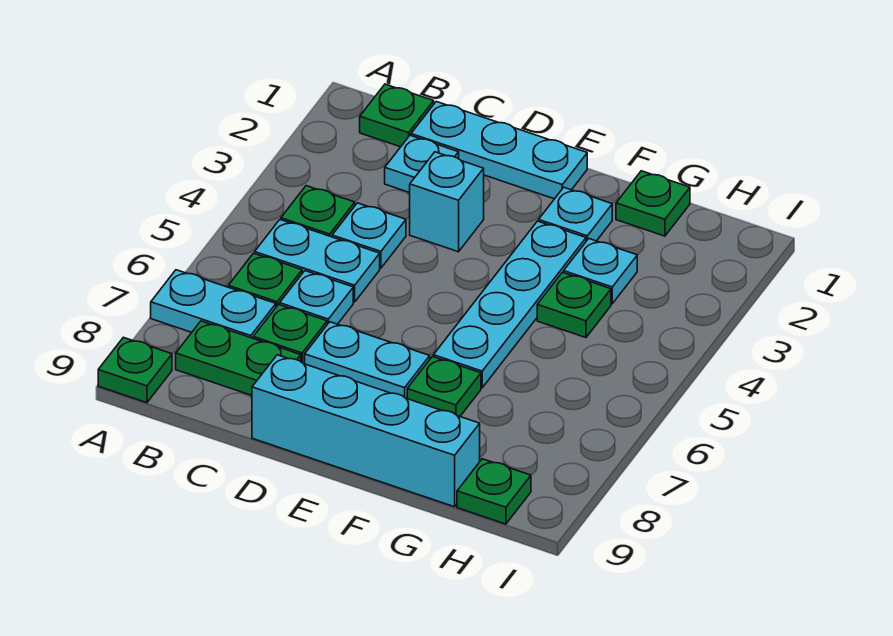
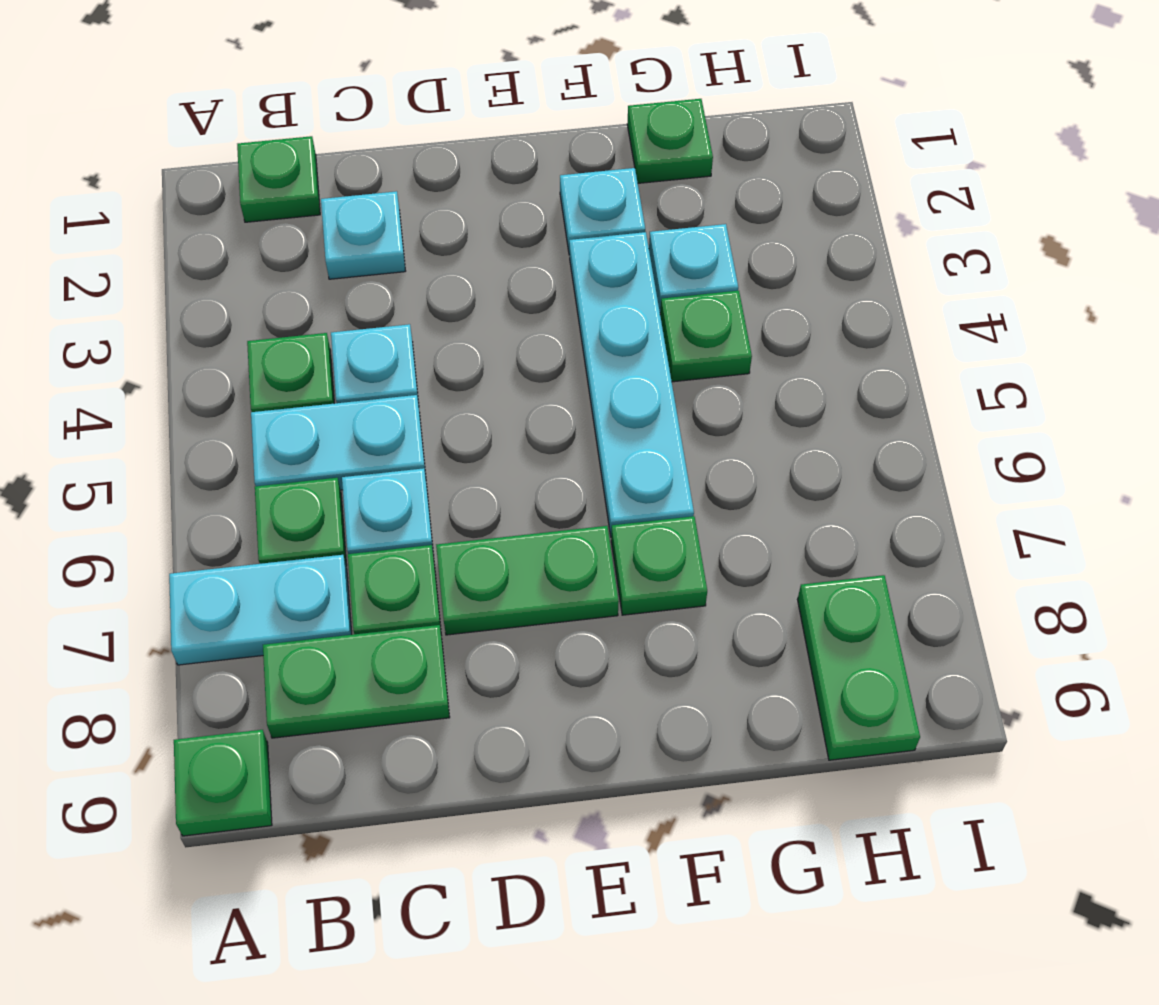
cyan 1x3 plate [411,102,587,199] -> none
cyan 1x1 brick [410,152,484,252] -> none
cyan 1x2 plate [305,322,430,398] -> green 1x2 plate [436,526,619,635]
cyan 1x4 brick [252,355,480,507] -> none
green 1x1 plate [457,459,531,524] -> green 1x2 plate [798,575,920,760]

